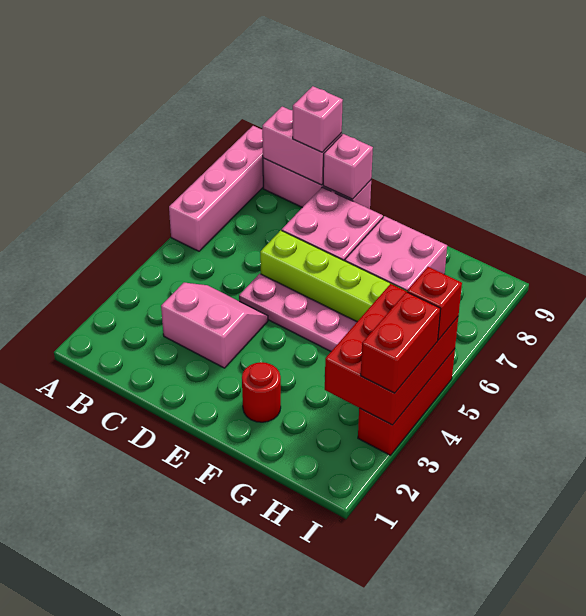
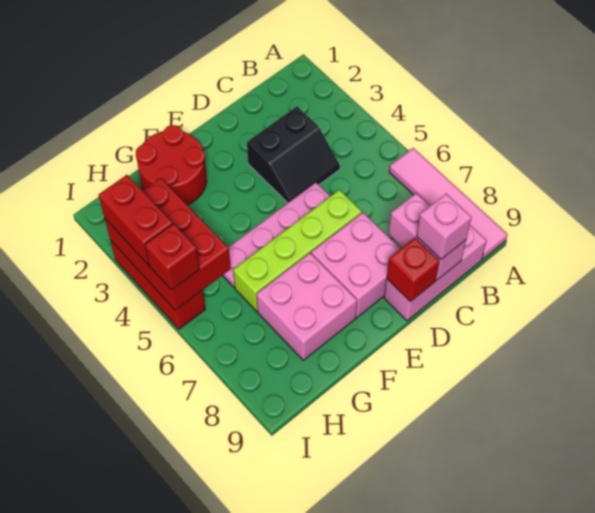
pink 1x4 brick [169,126,263,251] -> pink 1x4 tile [389,148,508,259]
pink 1x2 brick [262,107,342,185] -> pink 1x2 brick turned to [388,193,466,280]
pink 2x2 slope [161,283,268,368] -> black 2x2 slope [247,106,340,203]
pink 1x1 brick [323,134,373,199] -> red 1x1 brick [387,238,440,302]
red 1x1 round brick [242,362,281,422] -> red 2x2 round brick [136,125,207,205]

